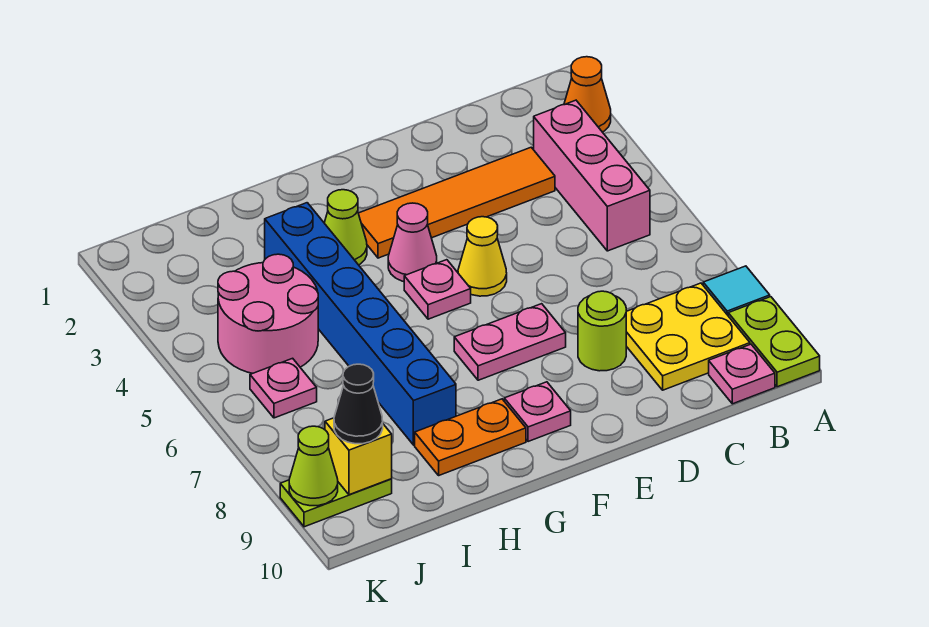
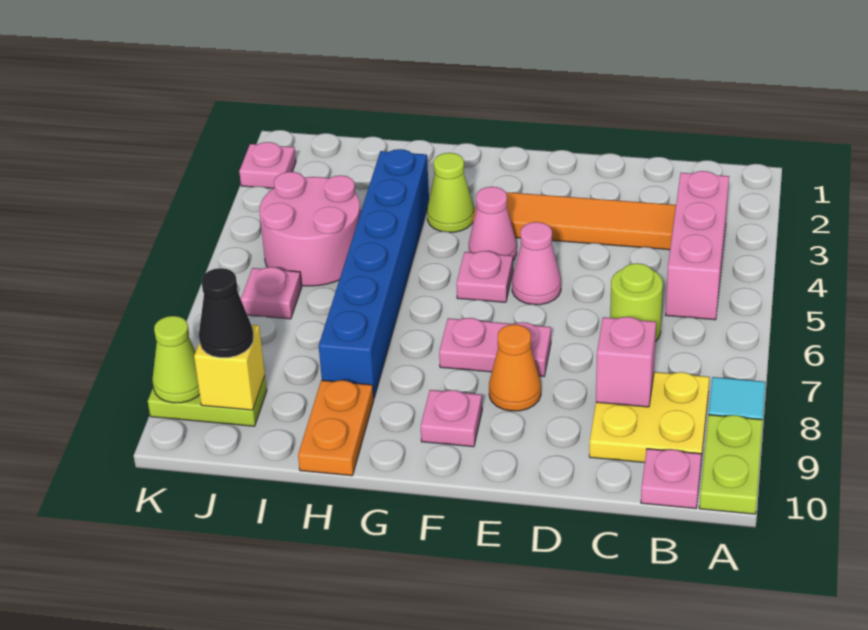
orange 1x1 cone [564,57,611,132] -> orange 1x1 cone moved to [489,325,541,411]
none -> pink 1x1 brick [596,317,656,407]
lime 1x1 round brick [578,291,626,371] -> lime 1x1 round brick moved to [610,263,663,342]
yellow 1x1 cone [458,217,507,296] -> pink 1x1 cone [512,222,561,305]
orange 1x2 plate [415,399,526,475] -> orange 1x2 plate turned to [298,380,374,476]
none -> pink 1x1 plate [239,142,296,188]

